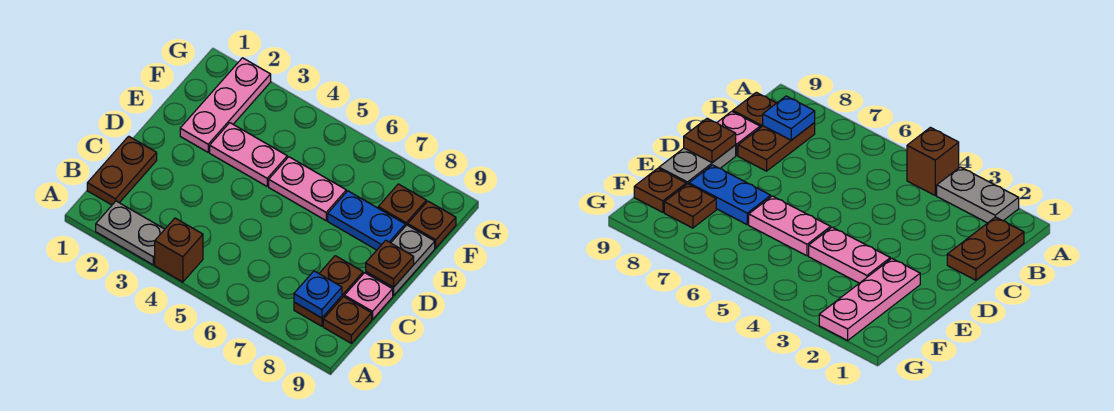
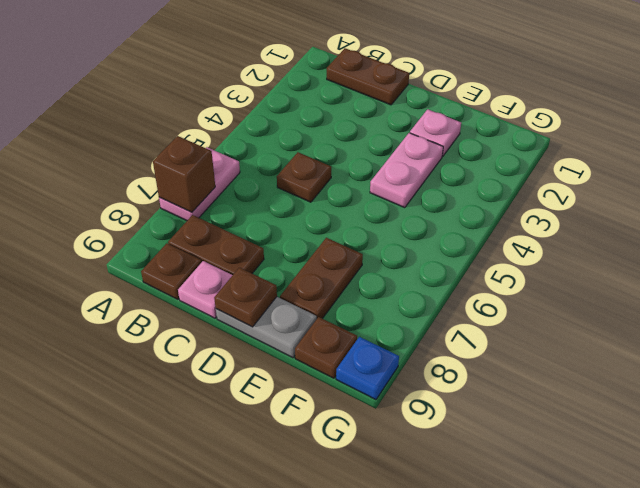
grey 1x2 plate [96,201,165,265] -> none
brown 1x1 brick [155,218,203,282] -> brown 1x1 brick moved to [153,136,215,212]
blue 1x1 plate [294,271,342,318] -> blue 1x1 plate moved to [336,337,399,400]
pink 1x3 plate [180,58,271,152] -> pink 1x1 plate [410,109,461,157]
pink 1x2 plate [269,157,346,221] -> pink 1x2 plate moved to [159,147,240,221]
blue 1x2 plate [328,191,405,250] -> brown 1x2 plate [280,238,363,319]
brown 1x1 plate [378,184,426,226] -> brown 1x1 plate moved to [277,152,331,202]

